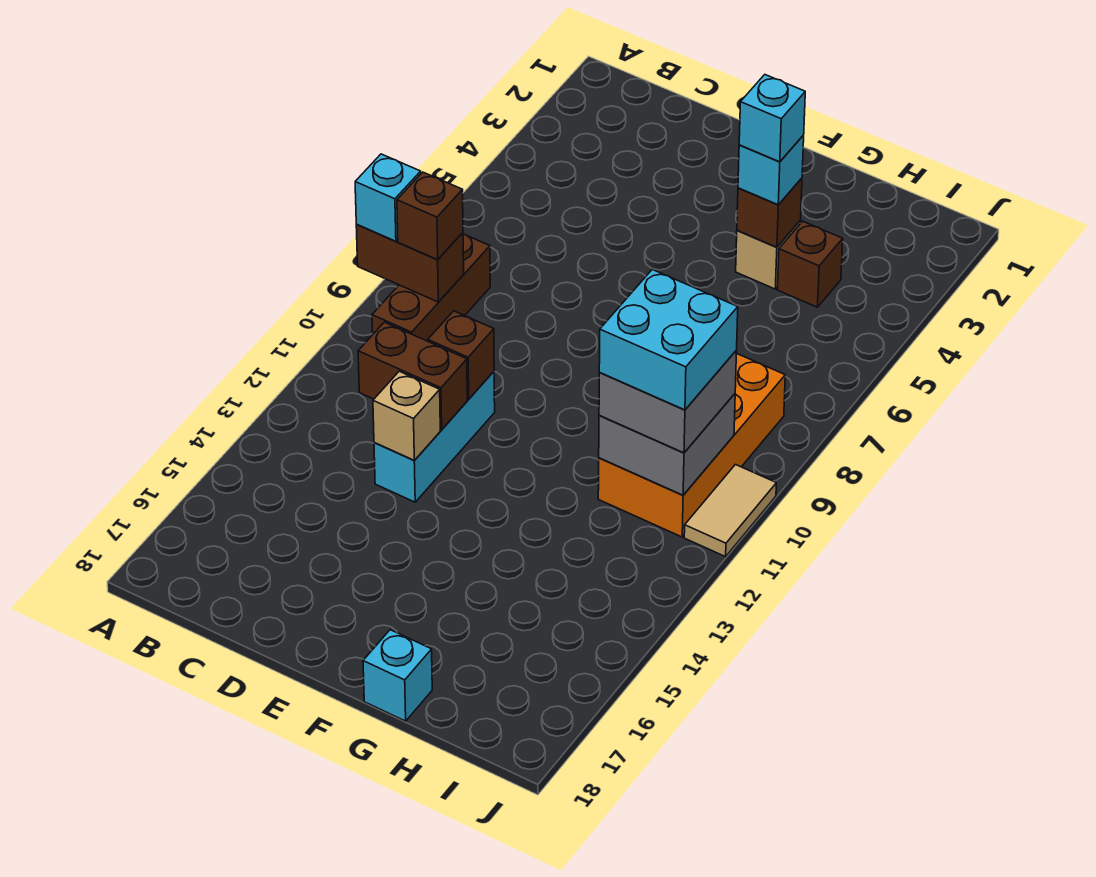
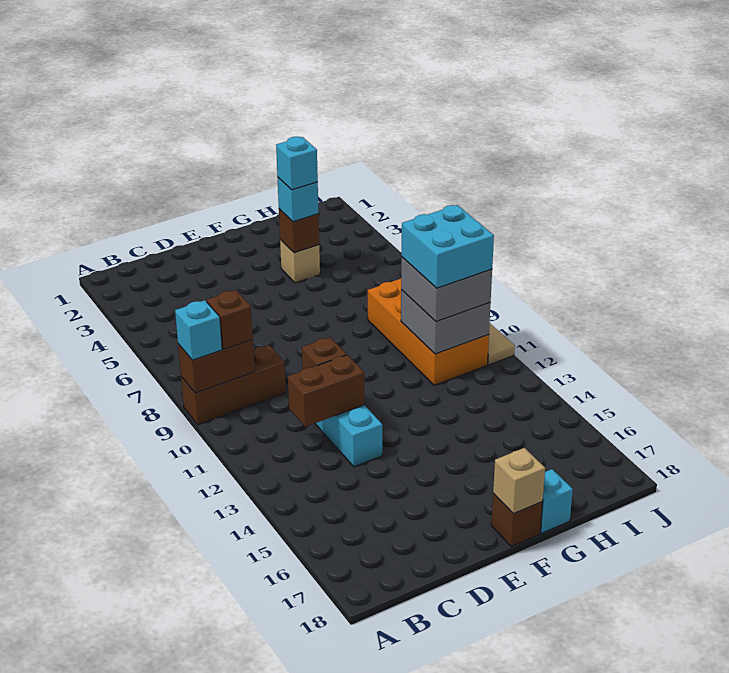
brown 1x3 brick [372,234,490,341] -> brown 1x3 brick turned to [181,345,286,425]
tan 1x1 brick [373,371,440,460] -> tan 1x1 brick moved to [493,448,545,514]
brown 1x1 brick [777,221,843,307] -> brown 1x1 brick moved to [491,494,543,547]

